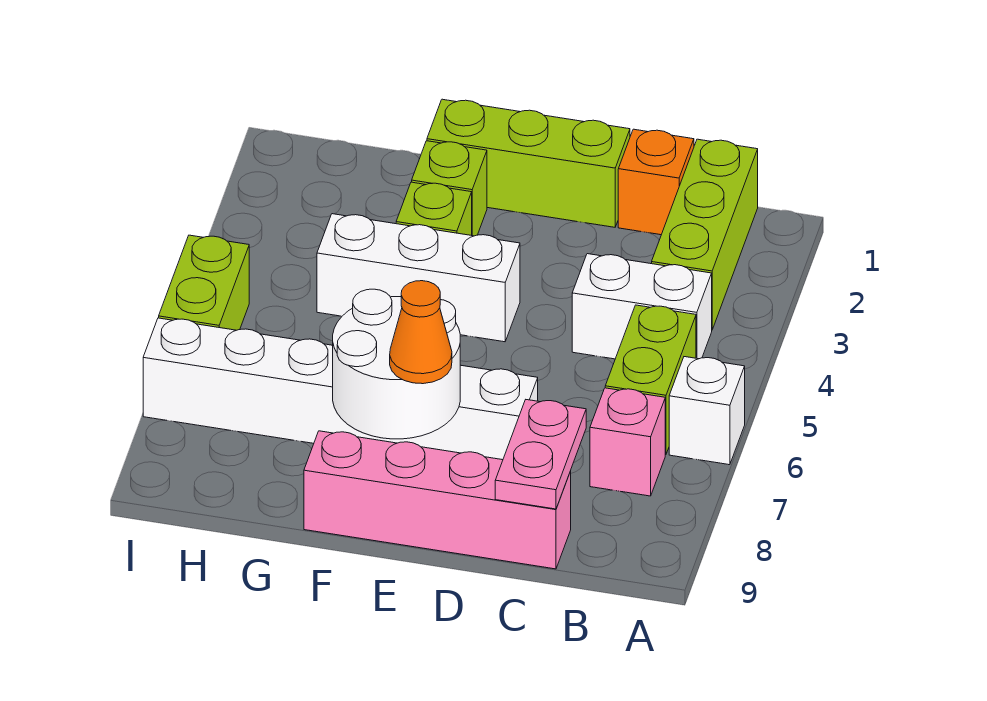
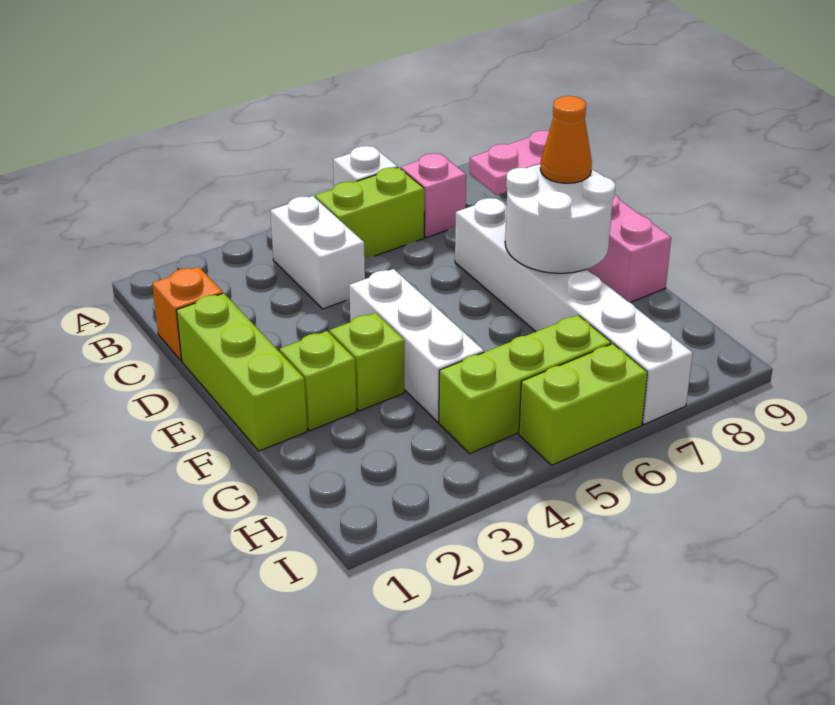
lime 1x3 brick [652,139,758,329] -> lime 1x3 brick moved to [439,315,611,454]

